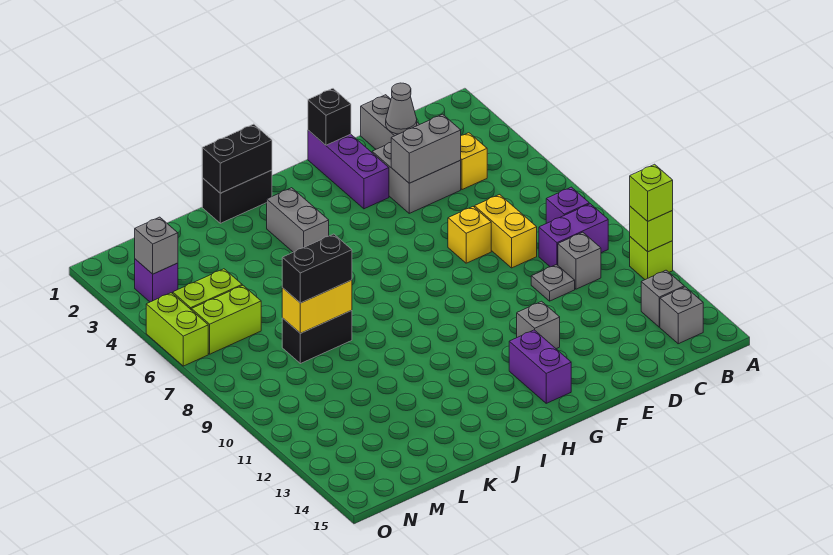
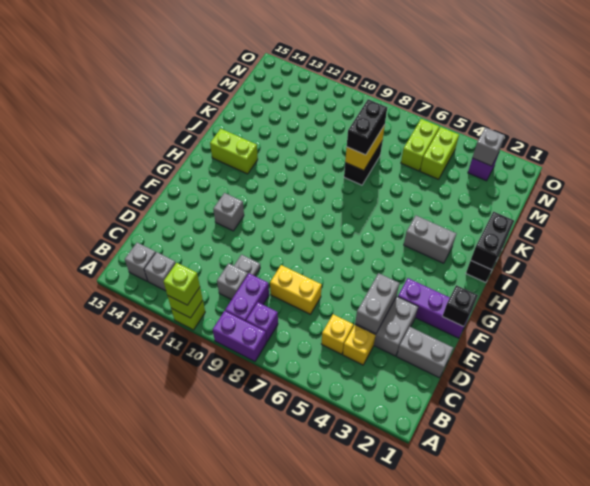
grey 1x1 cone [386,83,417,134] -> none
yellow 1x1 brick [448,207,491,263] -> yellow 1x1 brick moved to [321,314,353,354]
purple 1x2 brick [509,330,571,403] -> purple 1x2 brick moved to [213,311,266,361]
lime 1x2 brick [146,293,208,366] -> lime 1x2 brick moved to [210,129,258,174]

